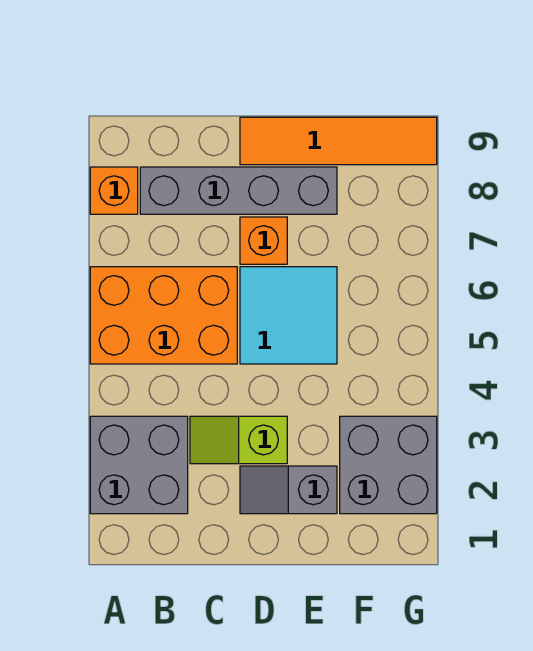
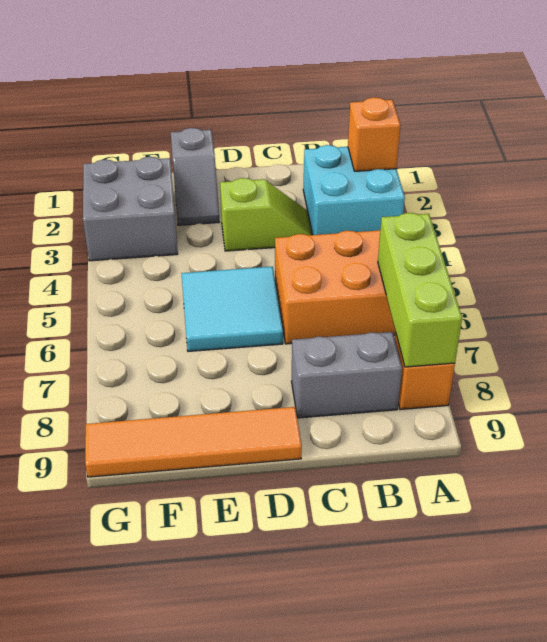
grey 2x2 brick [90,416,188,514] -> cyan 2x2 brick [303,145,405,235]
none -> lime 1x3 brick [378,213,462,367]
grey 1x4 brick [140,167,337,214] -> grey 1x2 brick [291,332,402,418]
grey 1x2 slope [240,466,337,514] -> grey 1x2 slope turned to [171,128,219,225]
orange 1x1 brick [240,217,287,264] -> orange 1x1 brick moved to [348,97,400,171]

